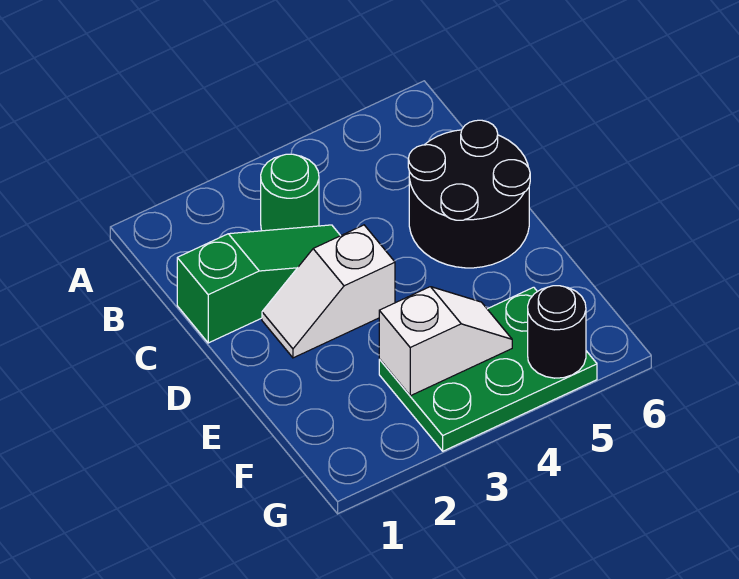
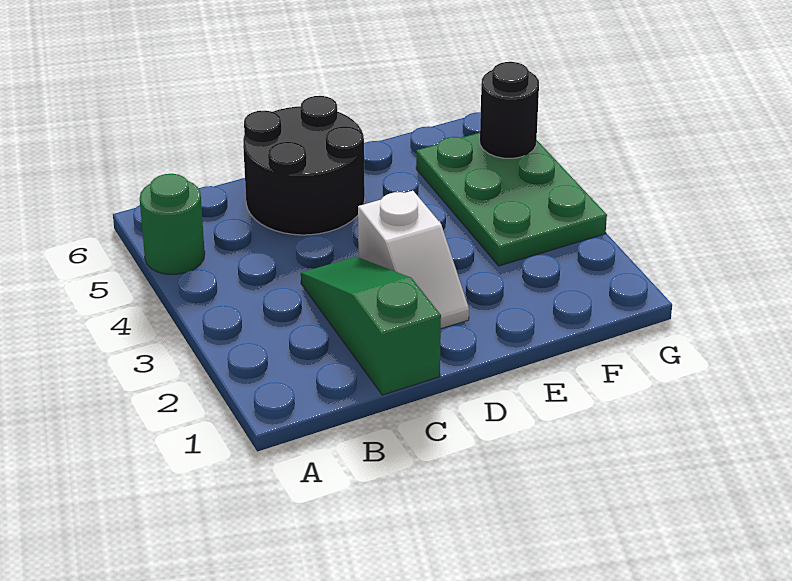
green 1x1 round brick [261,154,319,231] -> green 1x1 round brick moved to [140,174,205,274]
white 1x2 slope [379,287,512,396] -> none

